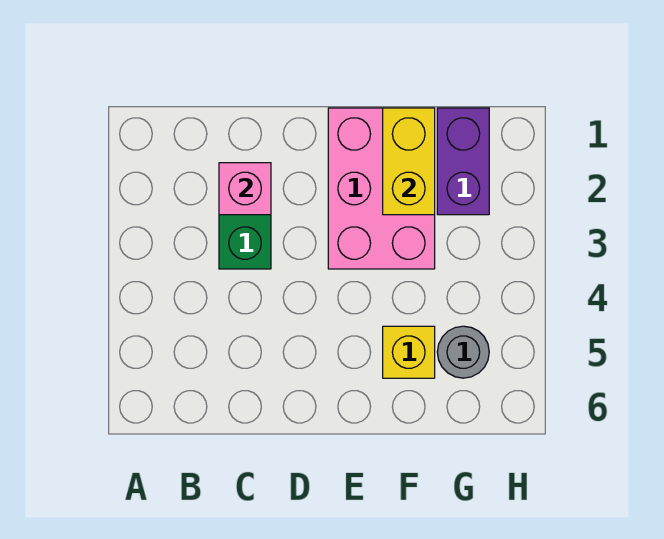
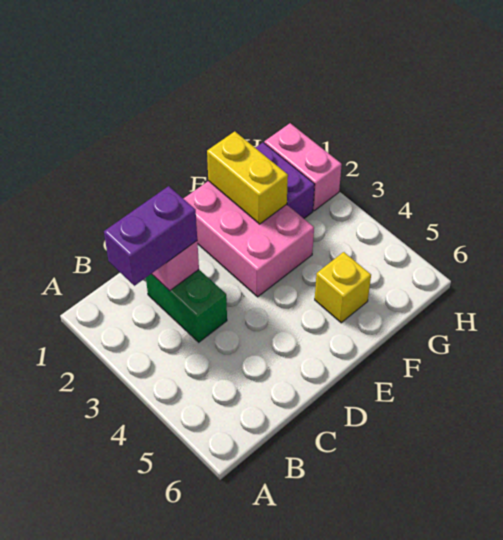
none -> purple 1x2 brick [104,186,197,286]
grey 1x1 round brick [437,326,489,378] -> none
none -> pink 1x2 brick [264,123,342,211]

